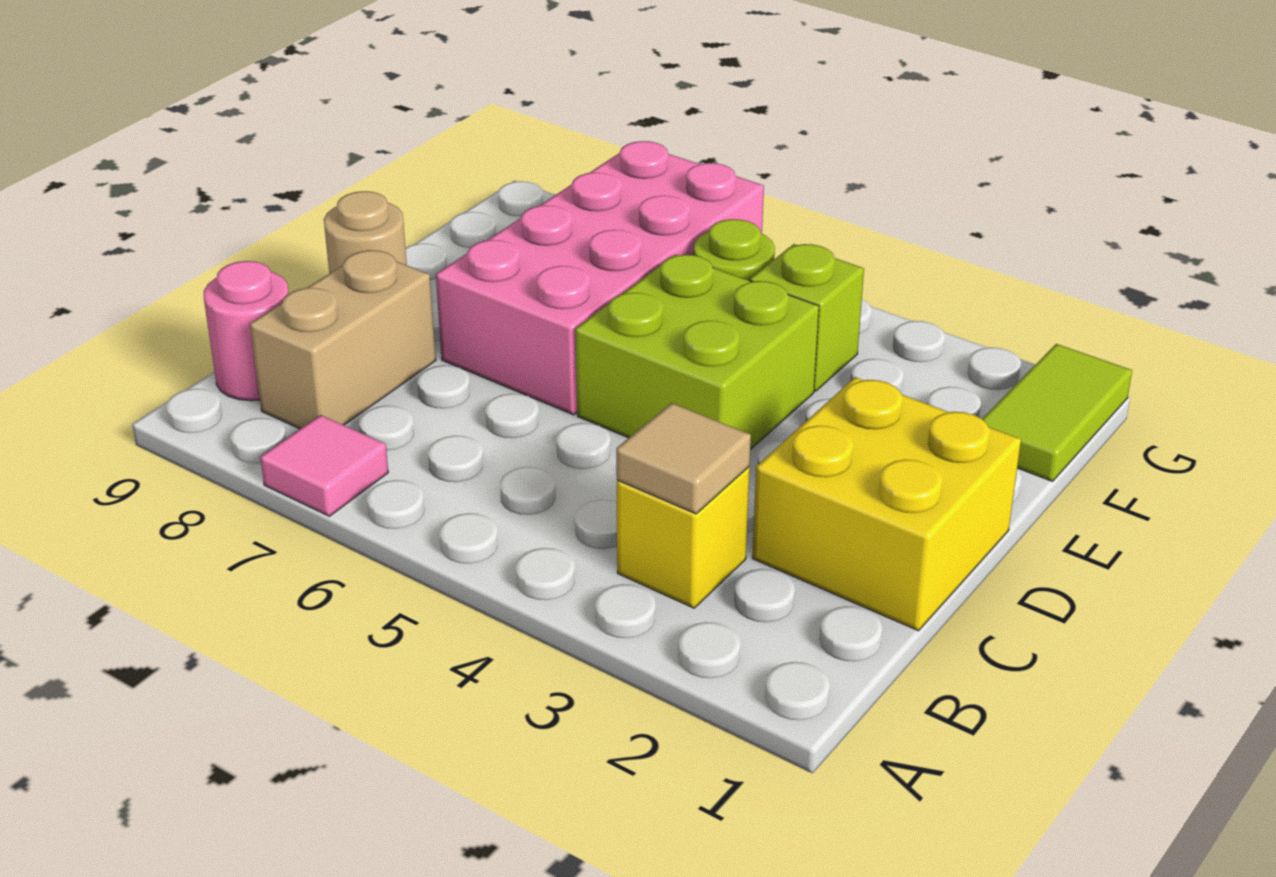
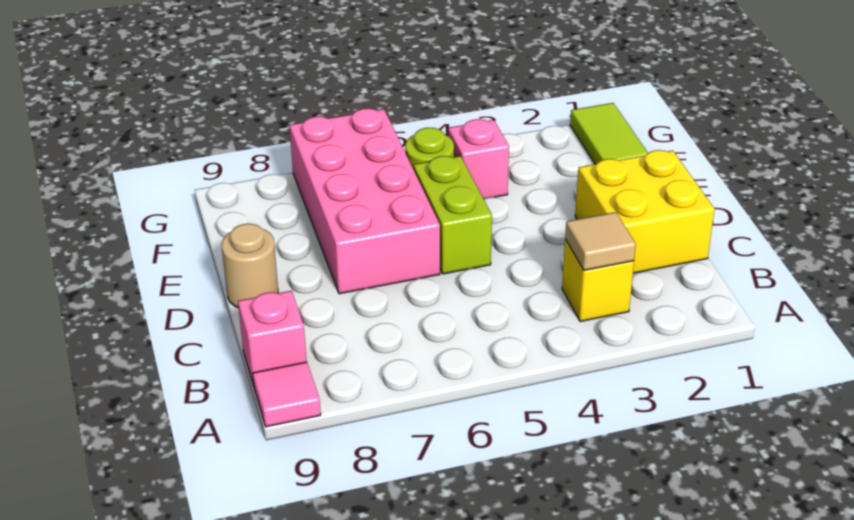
pink 1x1 tile [260,415,388,516] -> pink 1x1 tile moved to [253,362,321,427]
tan 1x2 brick [250,250,436,429] -> none
pink 1x1 round brick [204,261,289,401] -> pink 1x1 brick [238,291,307,386]
lime 2x2 brick [575,255,819,450] -> lime 1x2 brick [413,156,492,274]
lime 1x1 brick [750,244,864,391] -> pink 1x1 brick [448,119,509,199]

